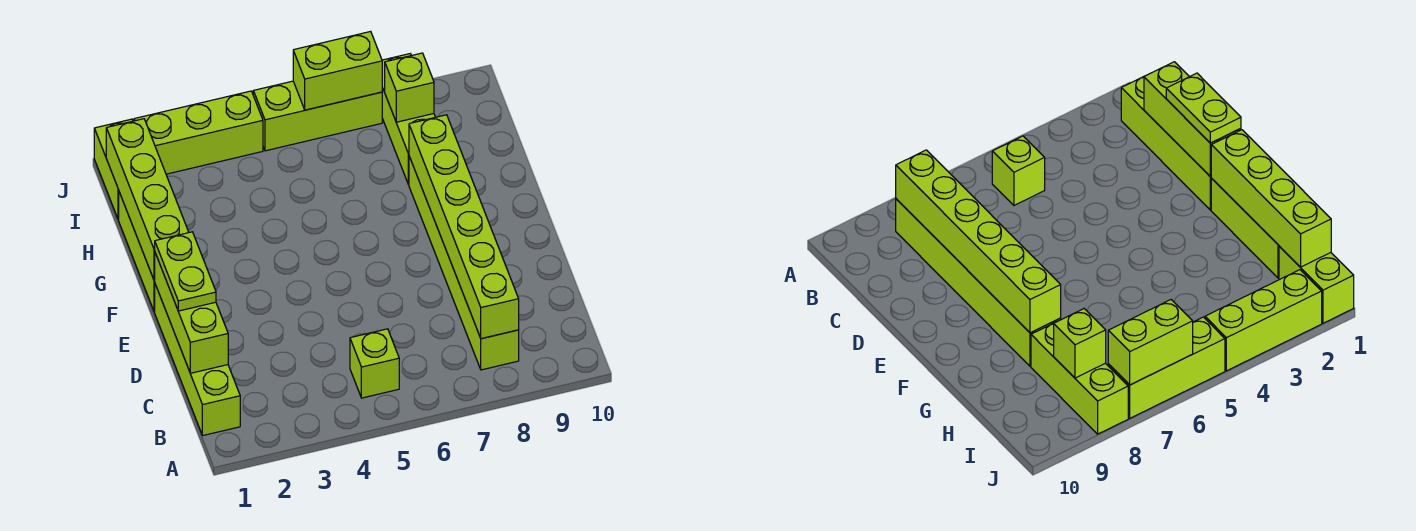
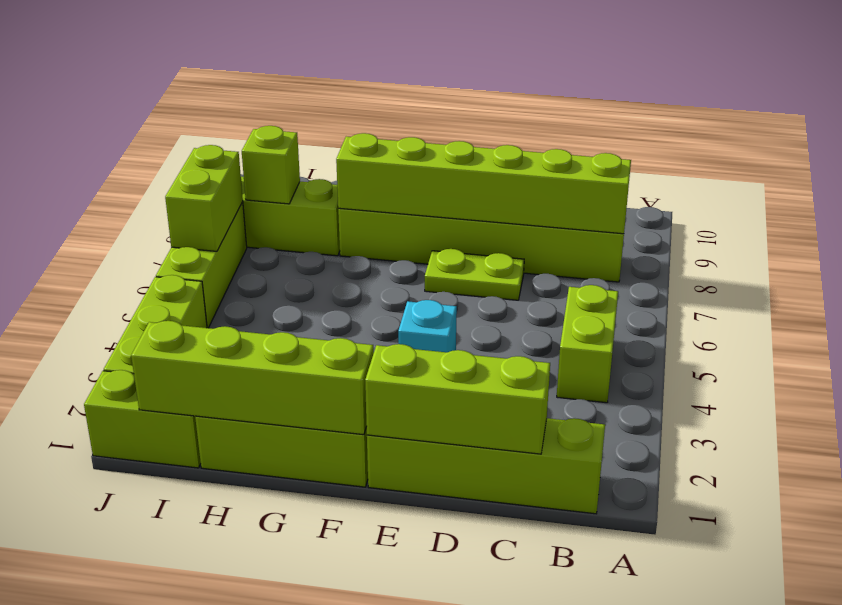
lime 1x1 brick [350,329,399,398] -> lime 1x2 brick [557,285,618,403]
lime 1x2 plate [155,232,216,311] -> lime 1x2 plate moved to [425,249,524,300]
none -> cyan 1x1 brick [398,300,457,352]

